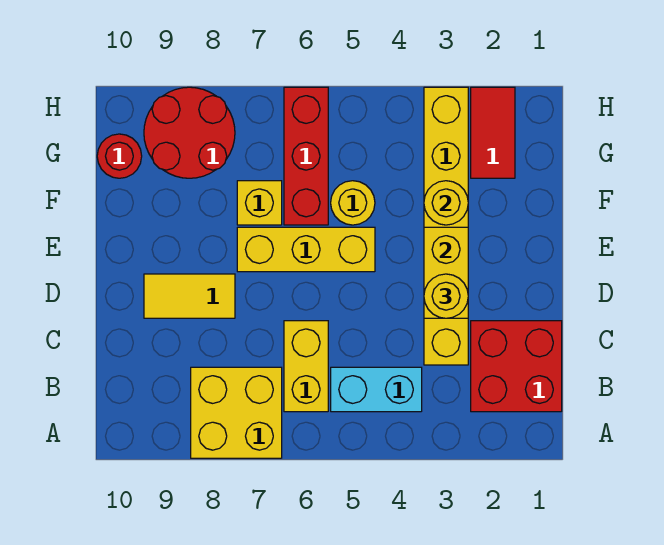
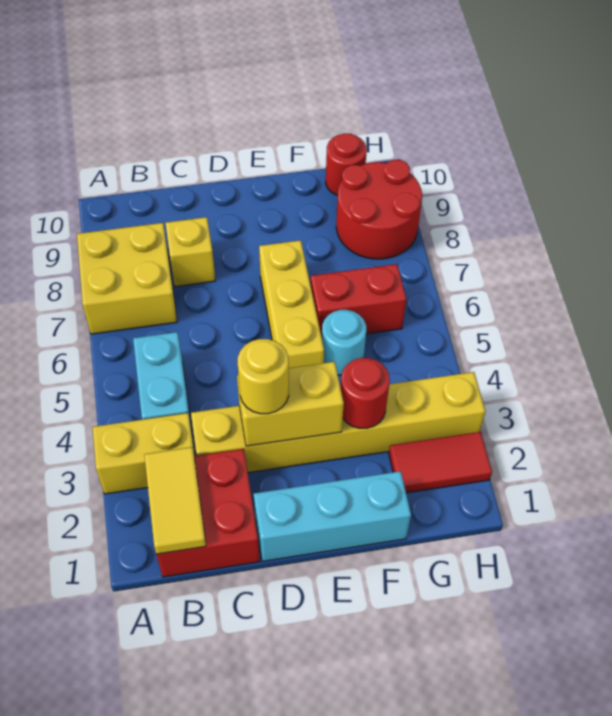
yellow 1x2 brick [284,321,328,412] -> yellow 1x2 brick moved to [93,413,195,494]
none -> cyan 1x3 brick [254,471,411,561]
yellow 1x2 tile [144,274,235,318] -> yellow 1x2 tile moved to [144,447,206,554]
yellow 1x1 round brick [424,181,468,225] -> red 1x1 round brick [341,358,390,428]
yellow 1x1 round brick [331,181,375,225] -> cyan 1x1 round brick [322,310,366,375]
red 1x3 brick [284,87,328,225] -> red 1x2 brick [311,264,406,337]
yellow 1x1 brick [237,181,282,225] -> yellow 1x1 brick moved to [166,217,215,287]

